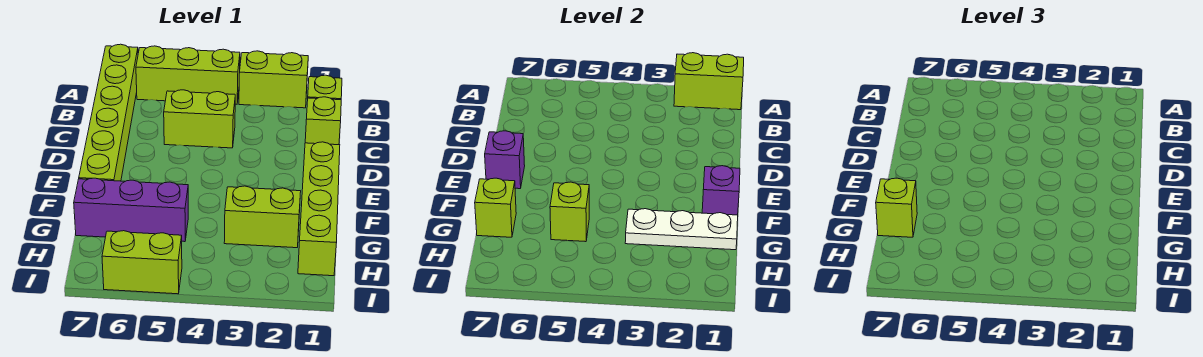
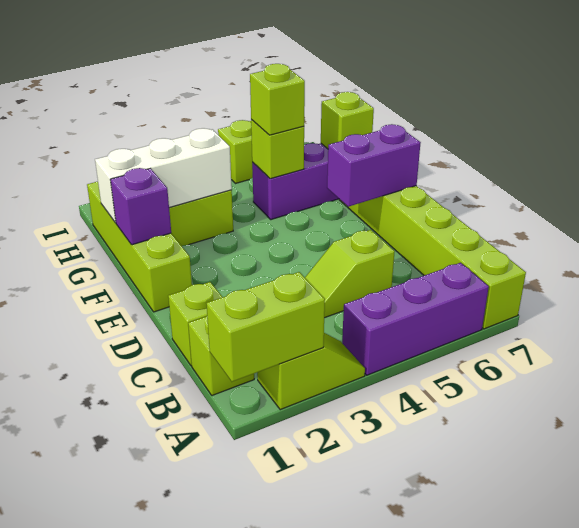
lime 1x2 brick [239,51,308,108] -> lime 1x2 slope [257,333,365,410]
lime 1x3 brick [136,46,240,104] -> purple 1x3 brick [342,263,489,375]
lime 1x2 brick [164,90,235,148] -> lime 1x2 slope [305,230,395,318]
purple 1x1 brick [485,131,525,189] -> purple 1x2 brick [327,124,421,207]
white 1x3 plate [625,209,738,250] -> white 1x3 brick [95,128,232,223]
lime 1x1 brick [876,178,917,237] -> lime 1x1 brick moved to [250,64,305,135]

